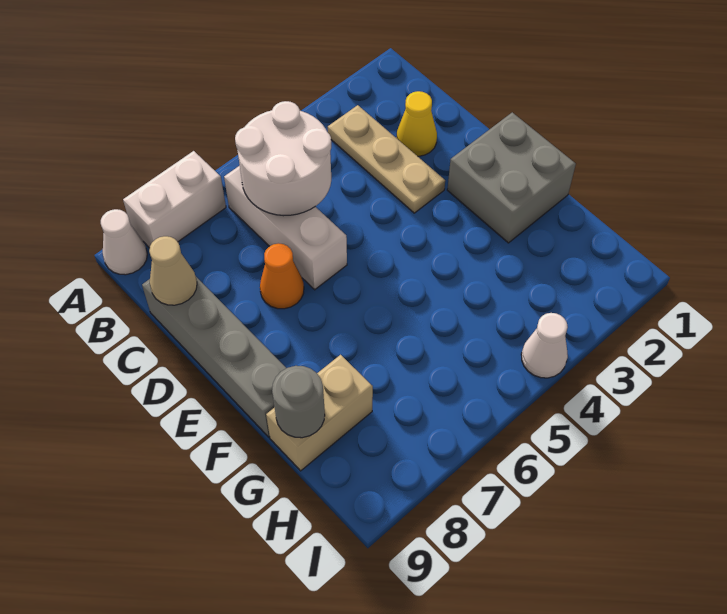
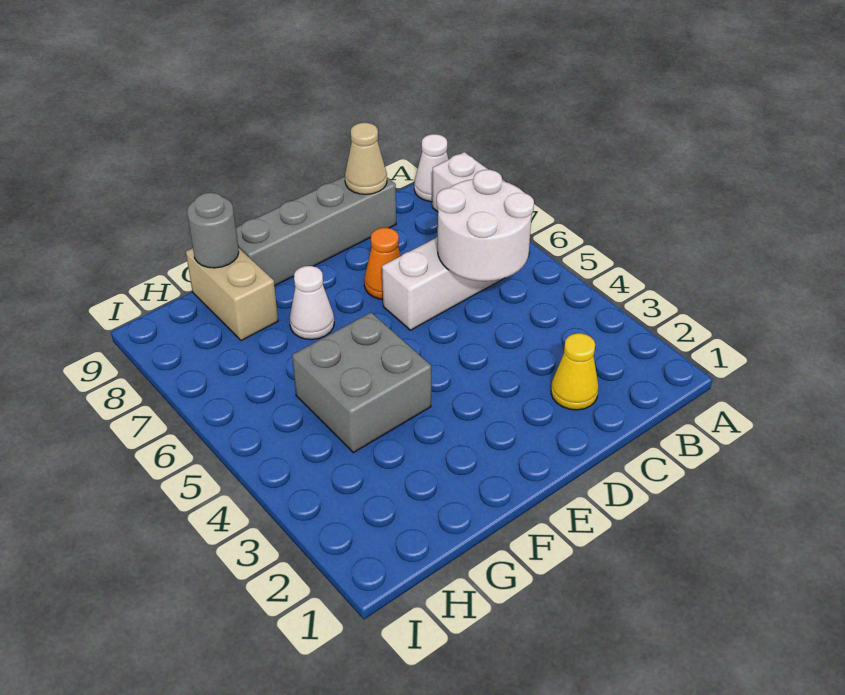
tan 1x3 plate [328,105,445,213] -> none
grey 2x2 brick [447,112,576,243] -> grey 2x2 brick moved to [292,313,431,453]
white 1x1 cone [521,313,568,378] -> white 1x1 cone moved to [289,266,334,340]

